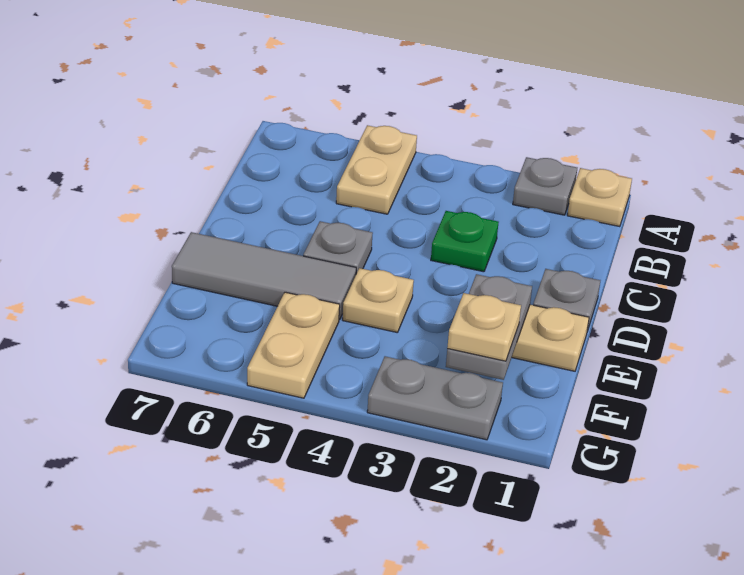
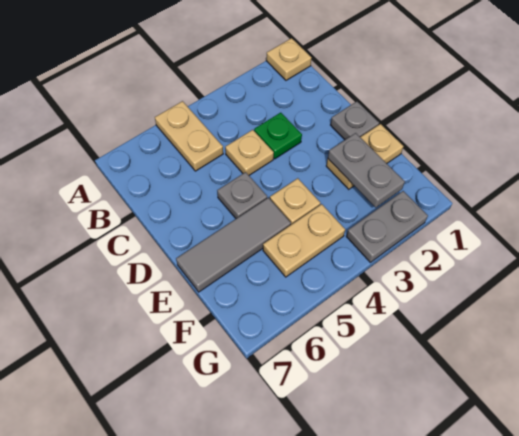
grey 1x1 plate [513,157,577,215] -> none
tan 1x1 plate [447,293,521,361] -> tan 1x1 plate moved to [225,130,274,175]
tan 1x2 plate [247,292,340,398] -> tan 1x2 plate turned to [263,204,345,277]

